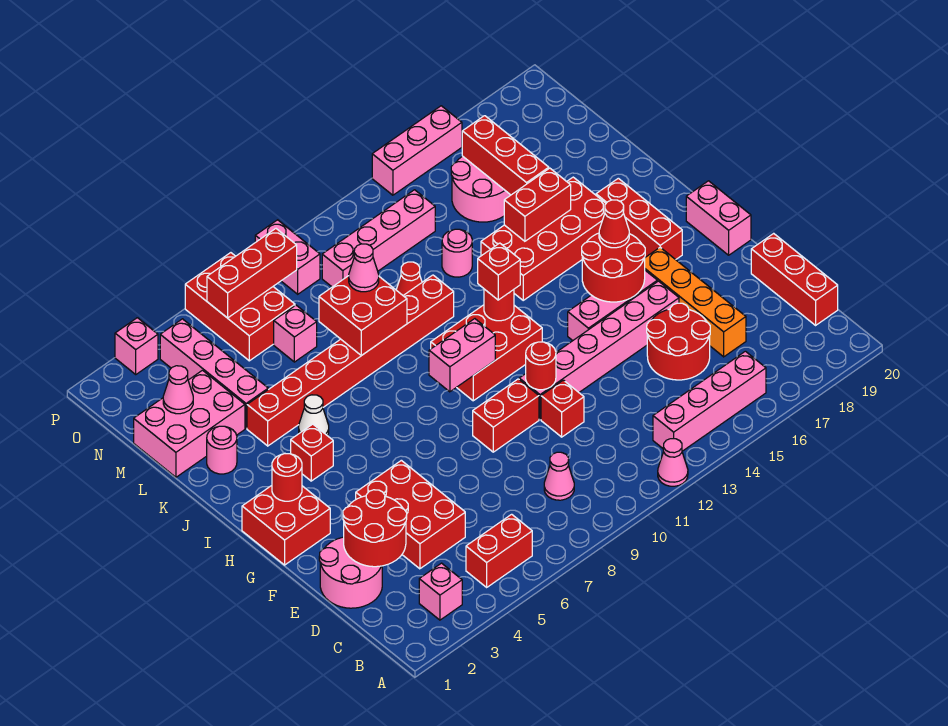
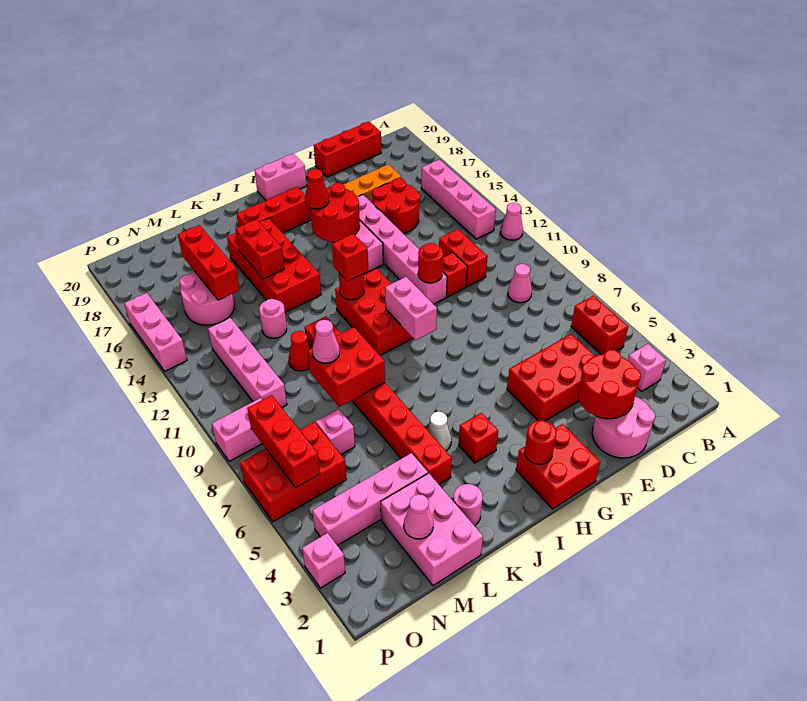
red 1x2 brick [473,379,539,452] -> red 1x2 brick moved to [439,229,488,287]
red 1x3 brick [462,116,549,195] -> red 1x3 brick turned to [178,225,240,300]

